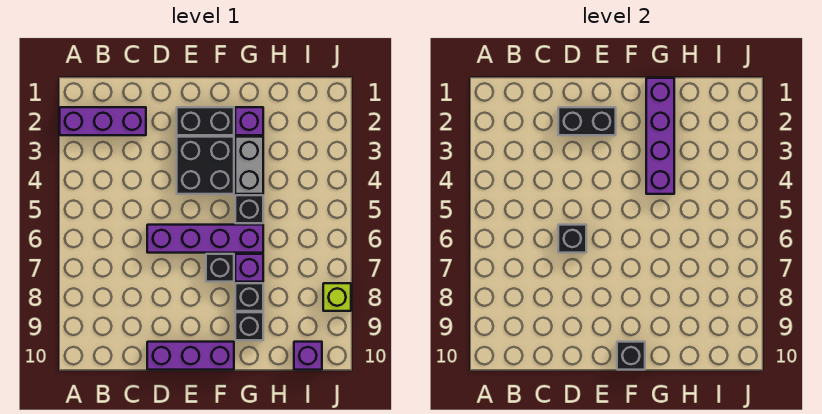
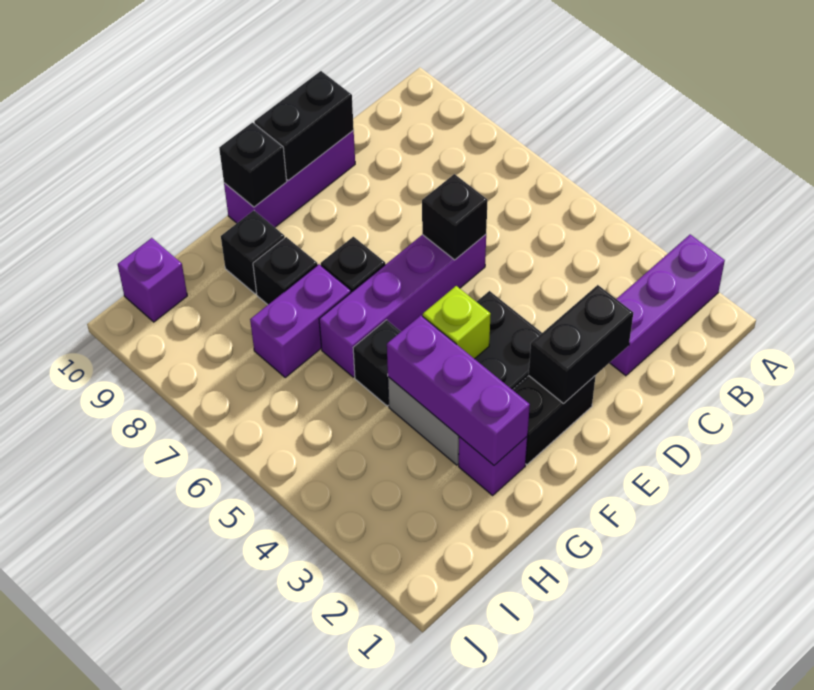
none -> black 1x2 brick [254,71,354,181]
purple 1x4 brick [646,78,674,194] -> purple 1x3 brick [387,315,530,465]
purple 1x1 brick [235,254,263,282] -> purple 1x2 brick [250,264,351,377]
lime 1x1 brick [323,283,351,311] -> lime 1x1 brick moved to [423,286,491,359]

